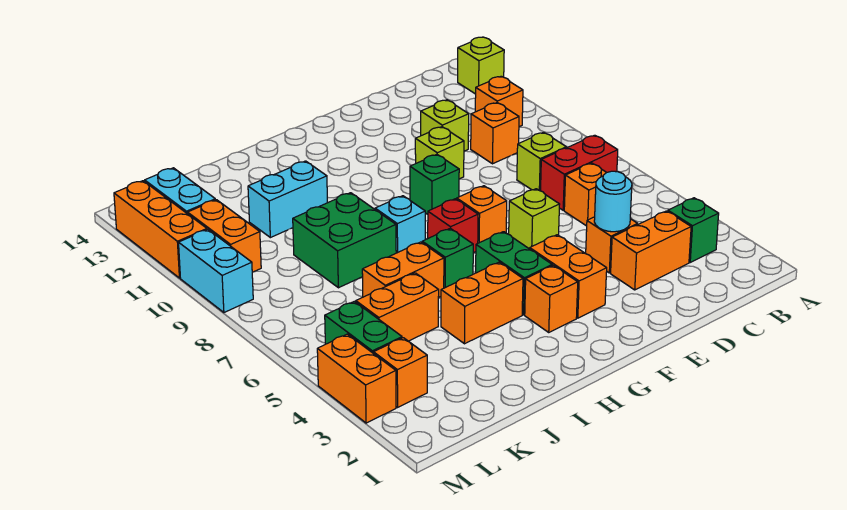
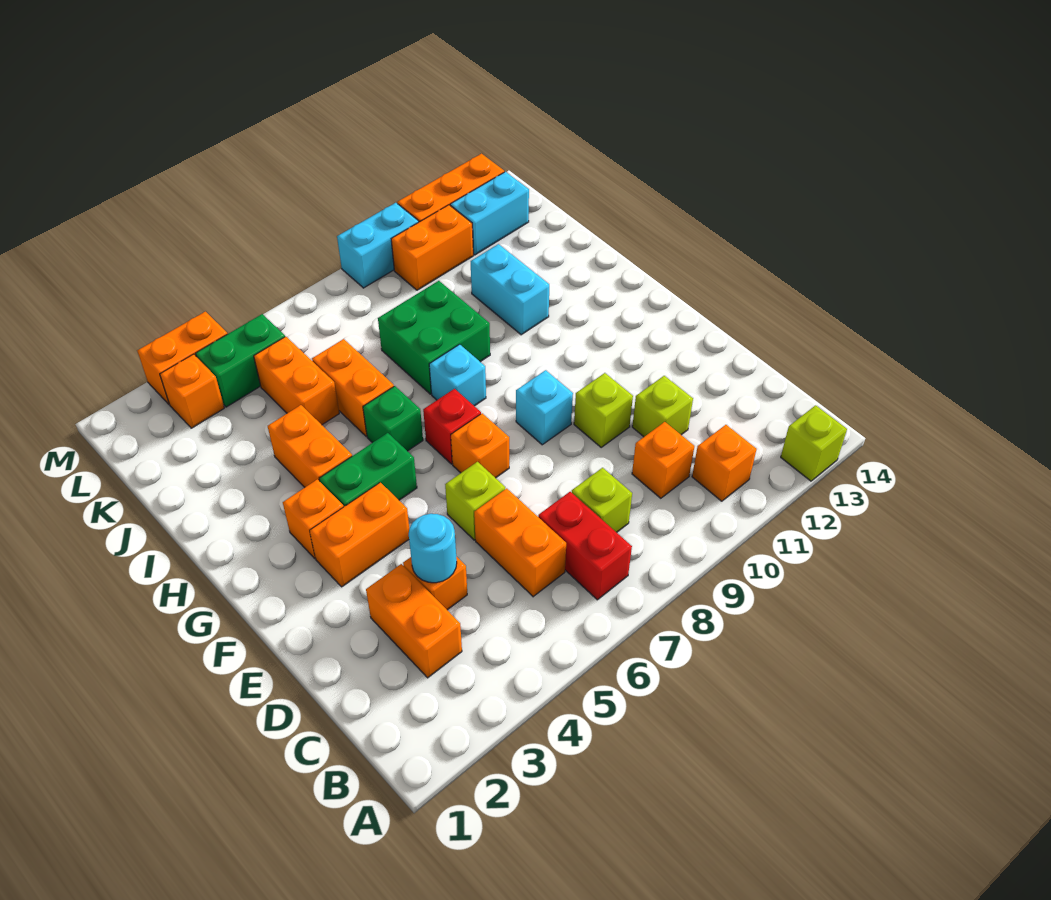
green 1x1 brick [668,198,719,262] -> none
orange 1x1 brick [564,163,606,226] -> orange 1x2 brick [474,488,566,597]
green 1x1 brick [410,154,459,214] -> cyan 1x1 brick [516,370,573,445]

